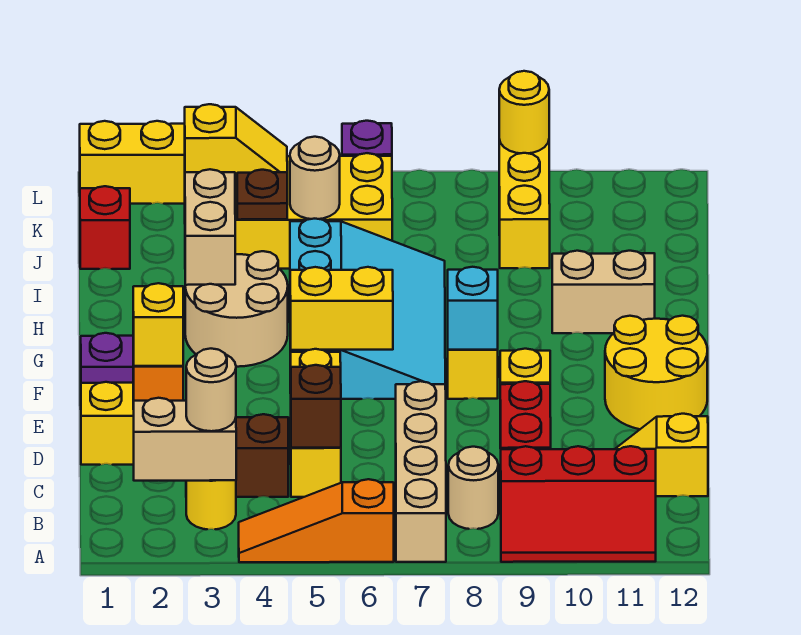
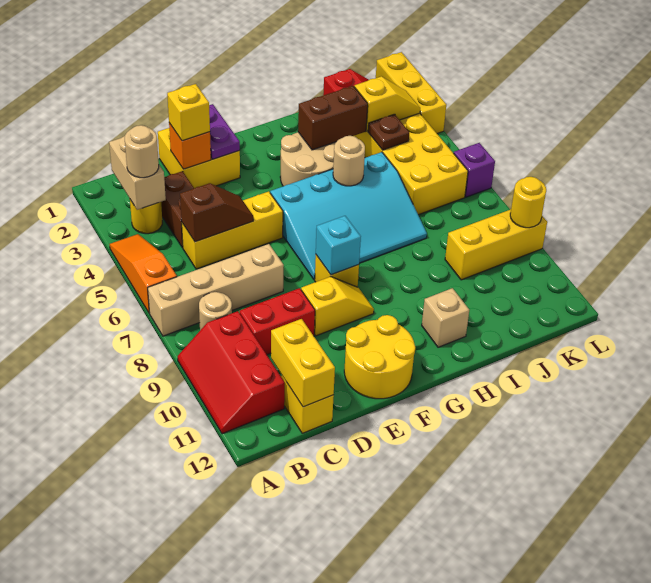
yellow 1x2 brick [290,267,393,350] -> yellow 1x2 brick moved to [271,319,335,407]
tan 1x2 brick [185,169,235,285] -> brown 1x2 brick [298,86,368,150]
tan 1x2 brick [552,251,655,333] -> tan 1x1 brick [422,288,469,347]
tan 1x1 round brick [290,137,340,219] -> tan 1x1 round brick moved to [333,136,365,186]
yellow 1x2 slope [185,104,287,187] -> yellow 1x2 slope turned to [354,77,420,131]

